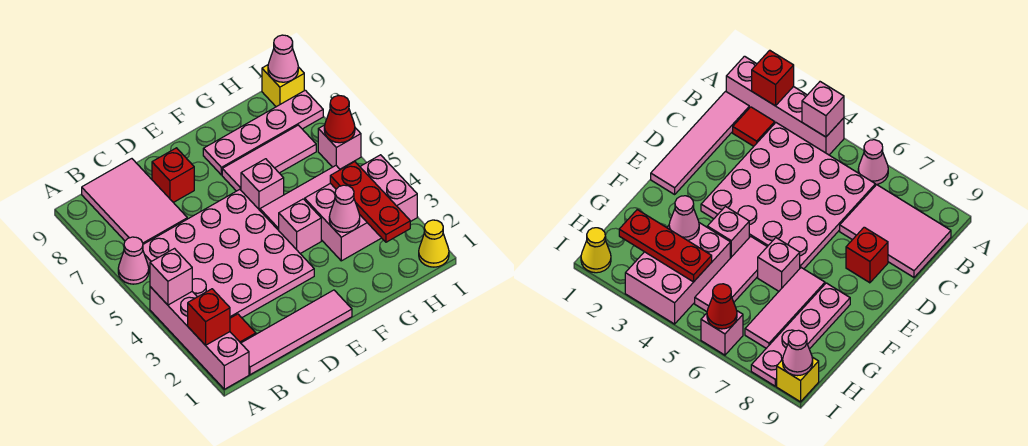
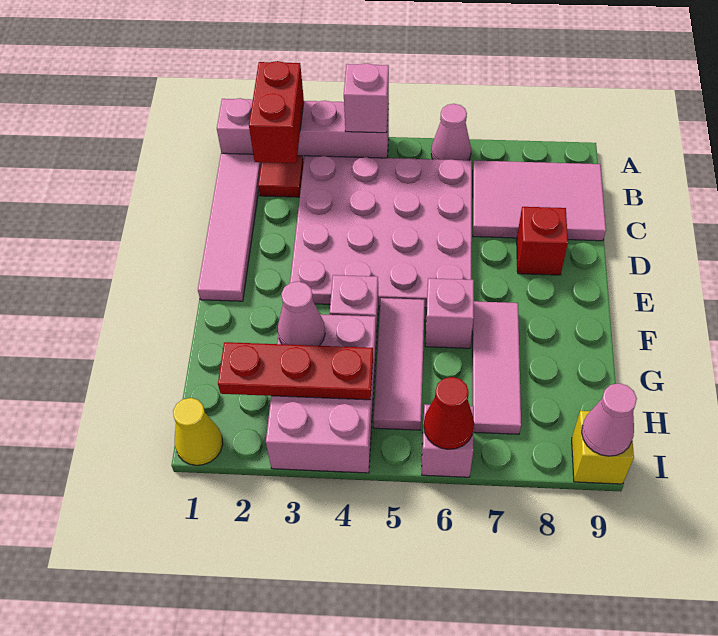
red 1x1 brick [188,289,230,345] -> red 1x2 brick [249,61,304,163]
pink 1x4 plate [203,90,323,175] -> none

